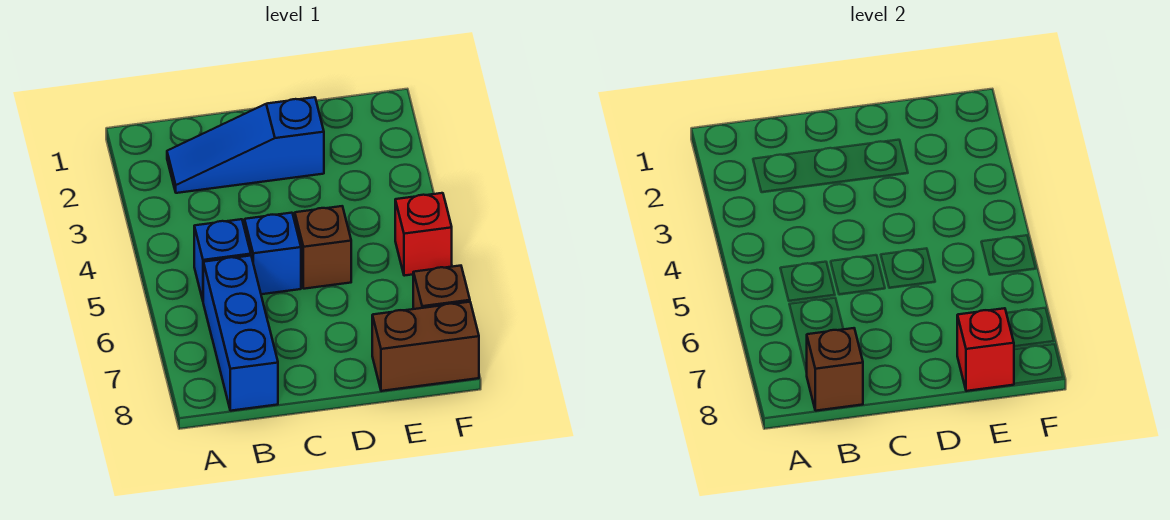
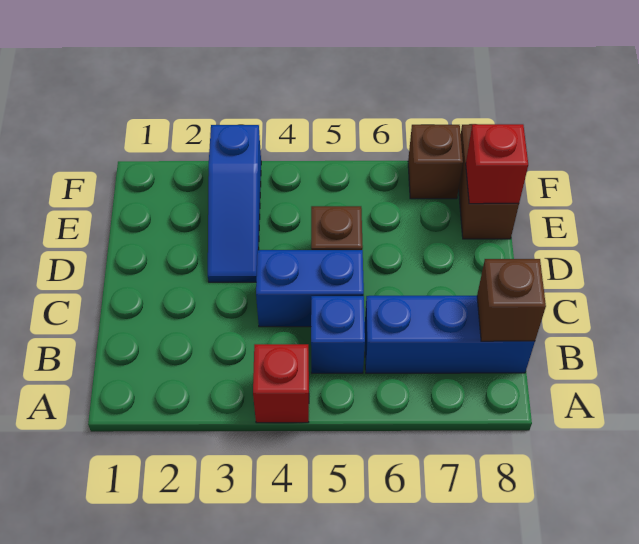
blue 1x3 slope [167,97,324,193] -> blue 1x3 slope moved to [208,125,261,282]
blue 1x1 brick [245,213,301,294] -> blue 1x2 brick [256,250,364,327]
red 1x1 brick [395,193,452,276] -> red 1x1 brick moved to [253,344,309,423]

